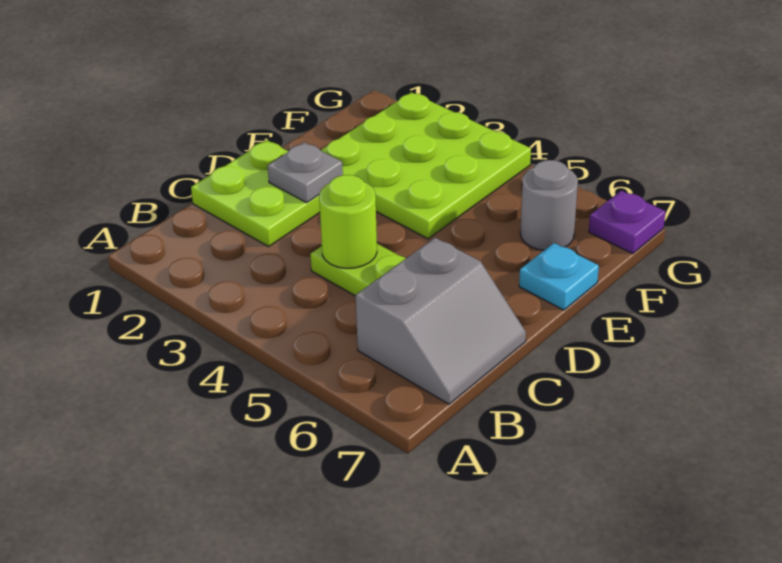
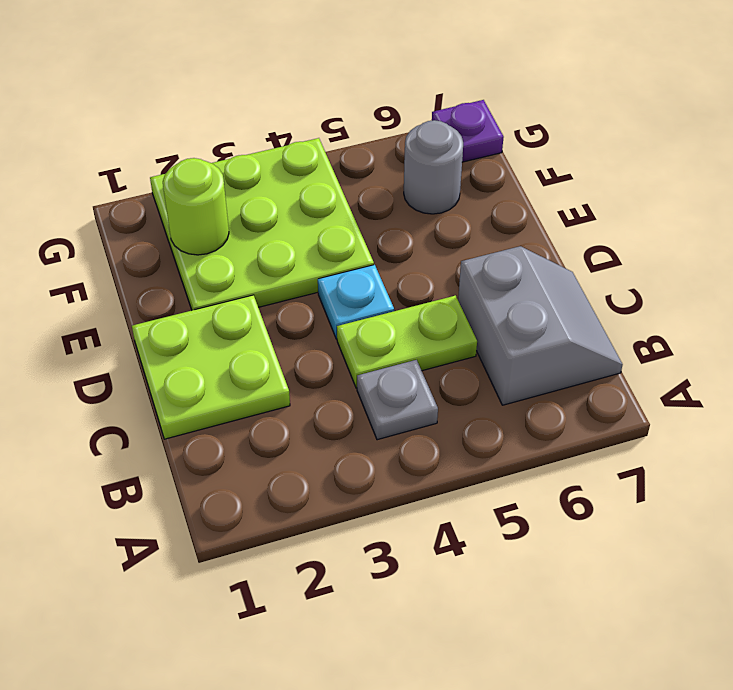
lime 1x1 round brick [319,175,377,268] -> lime 1x1 round brick moved to [163,158,229,255]
grey 1x1 plate [268,142,343,203] -> grey 1x1 plate moved to [357,360,438,440]
cyan 1x1 plate [519,243,599,310] -> cyan 1x1 plate moved to [318,265,394,339]

